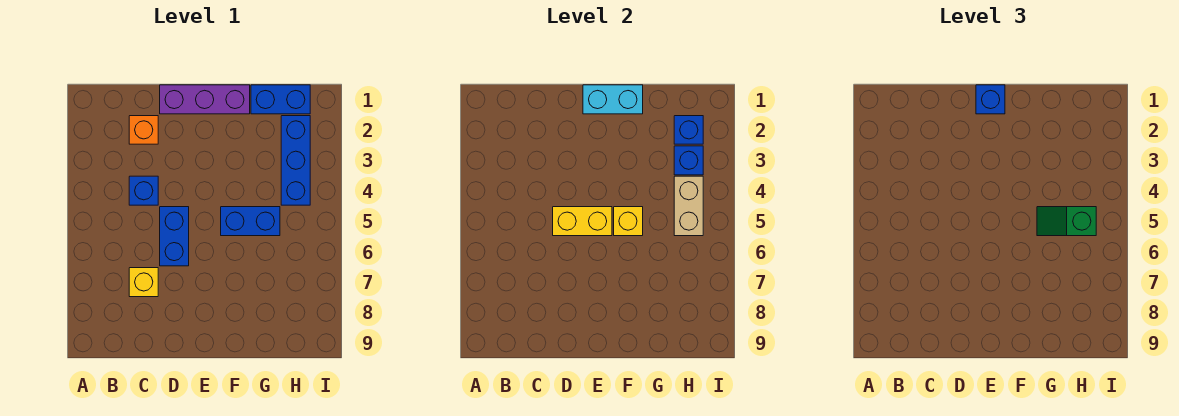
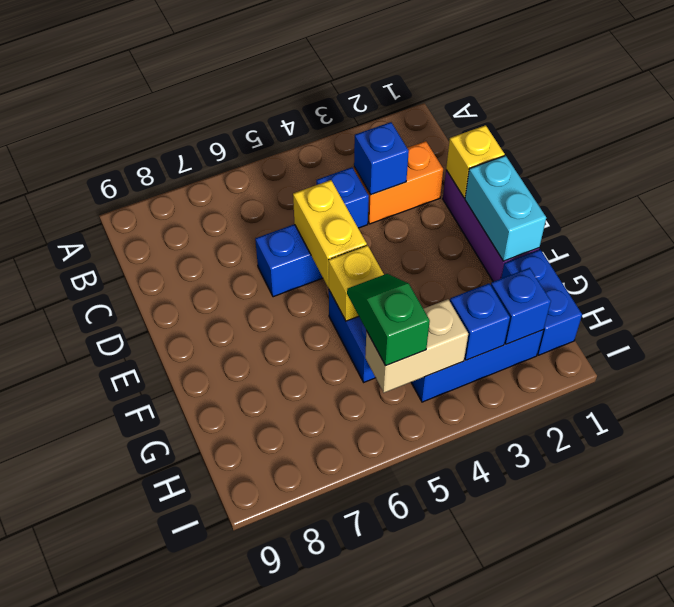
orange 1x1 brick [129,116,158,144] -> orange 1x2 brick [354,141,443,224]
yellow 1x1 brick [129,268,158,297] -> yellow 1x1 brick moved to [446,125,505,198]
blue 1x1 brick [976,85,1005,114] -> blue 1x1 brick moved to [354,122,409,195]

